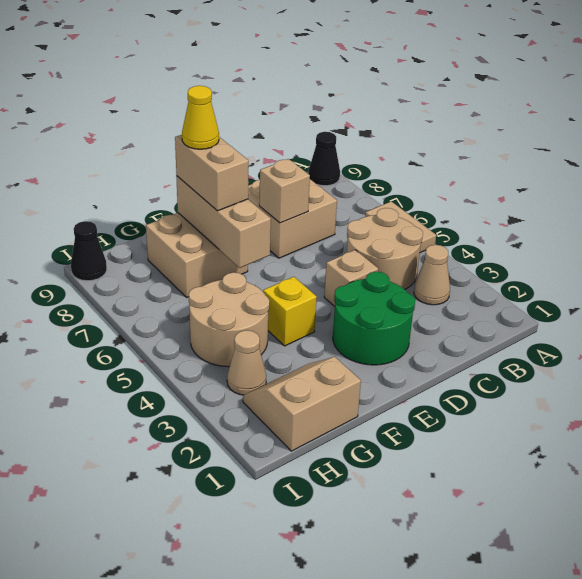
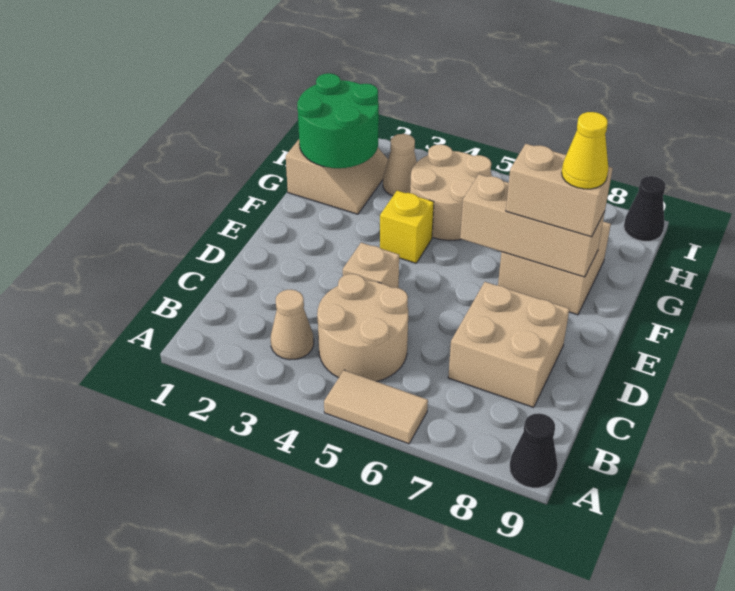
green 2x2 round brick [333,272,415,365] -> green 2x2 round brick moved to [297,73,379,168]
tan 1x1 brick [259,159,310,223] -> none

